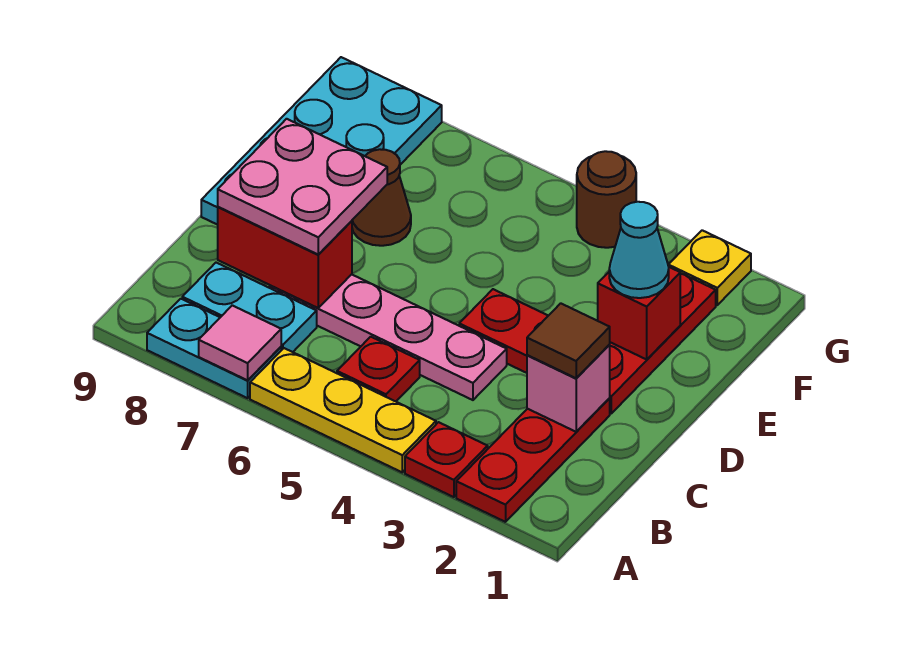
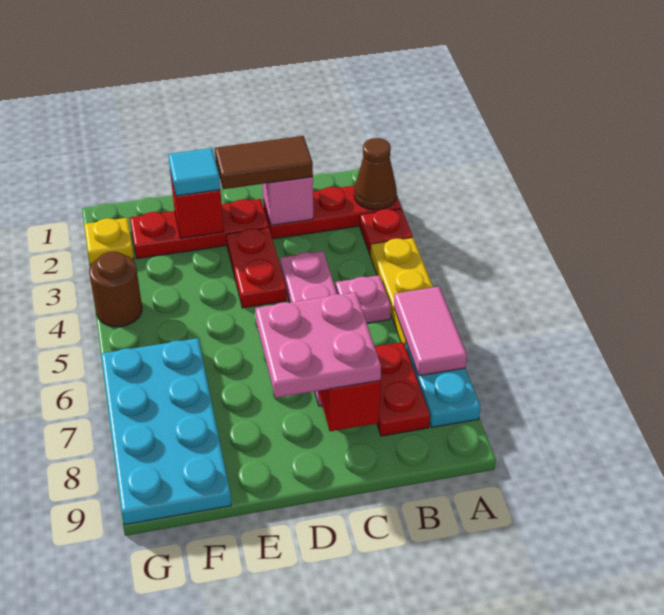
pink 1x1 tile [199,305,281,380] -> pink 1x2 tile [394,287,467,376]
red 1x1 plate [337,337,420,401] -> pink 1x1 plate [336,275,391,323]
cyan 1x2 plate [182,263,317,352] -> red 1x2 plate [375,342,430,436]
brown 1x1 tile [527,303,610,378] -> brown 1x2 tile [215,136,313,189]
cyan 2x4 plate [201,57,442,225] -> cyan 2x4 plate turned to [101,338,231,525]
cyan 1x1 cone [609,202,669,298] -> cyan 1x1 tile [168,148,220,196]
brown 1x1 cone [352,149,411,246] -> brown 1x1 cone moved to [354,138,397,210]

